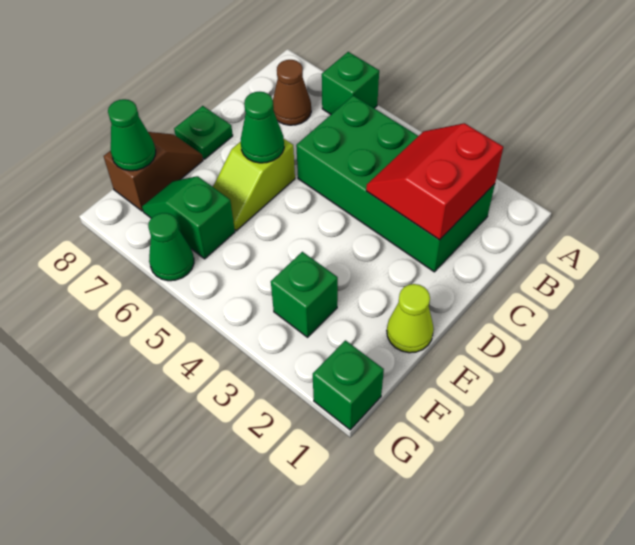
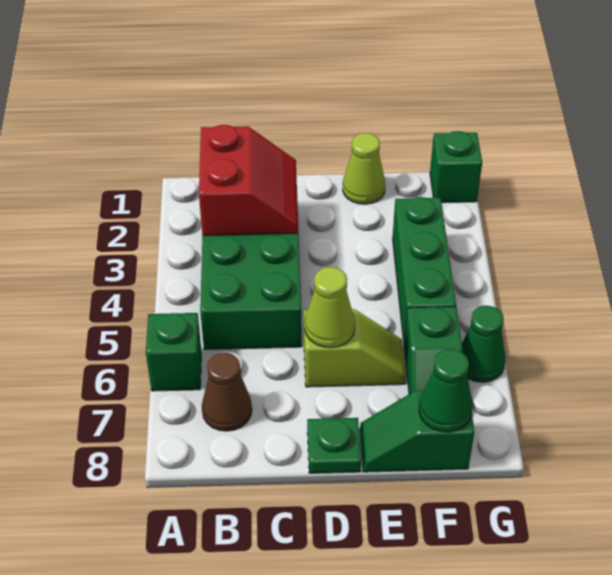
red 2x2 slope [366,123,503,240] -> red 2x2 slope turned to [199,125,298,236]
green 1x1 cone [241,92,284,163] -> lime 1x1 cone [305,267,355,348]
brown 1x2 slope [104,132,203,211] -> green 1x2 slope [360,390,475,472]
green 1x1 brick [271,252,338,337] -> green 1x3 brick [393,197,456,342]

